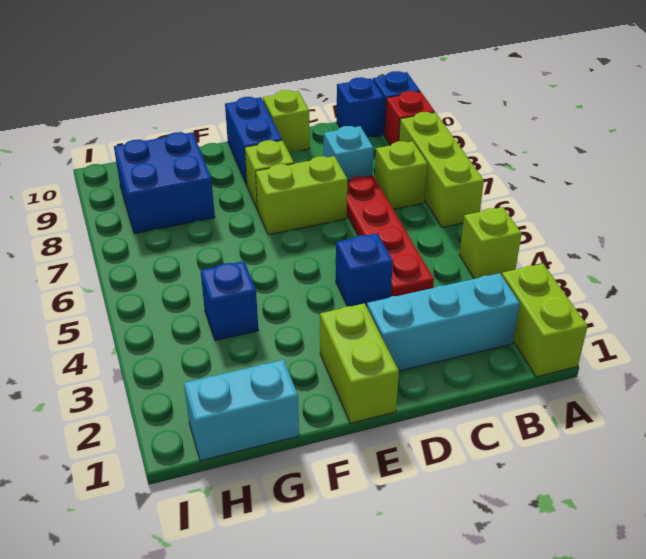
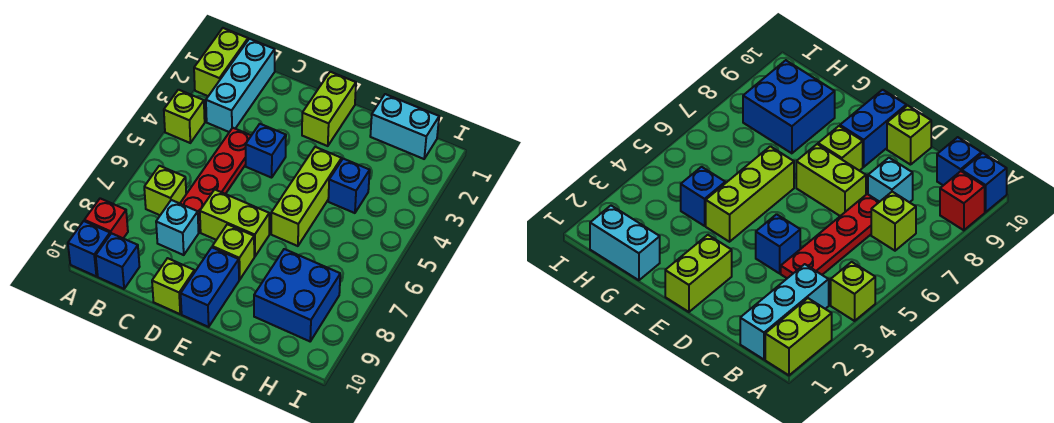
lime 1x3 brick [399,112,484,227] -> lime 1x3 brick moved to [271,147,342,246]
cyan 1x3 brick [367,273,520,371] -> cyan 1x3 brick turned to [206,39,275,132]

